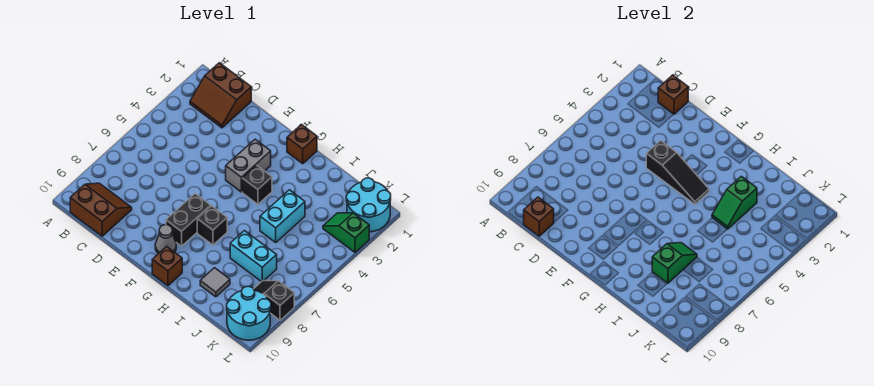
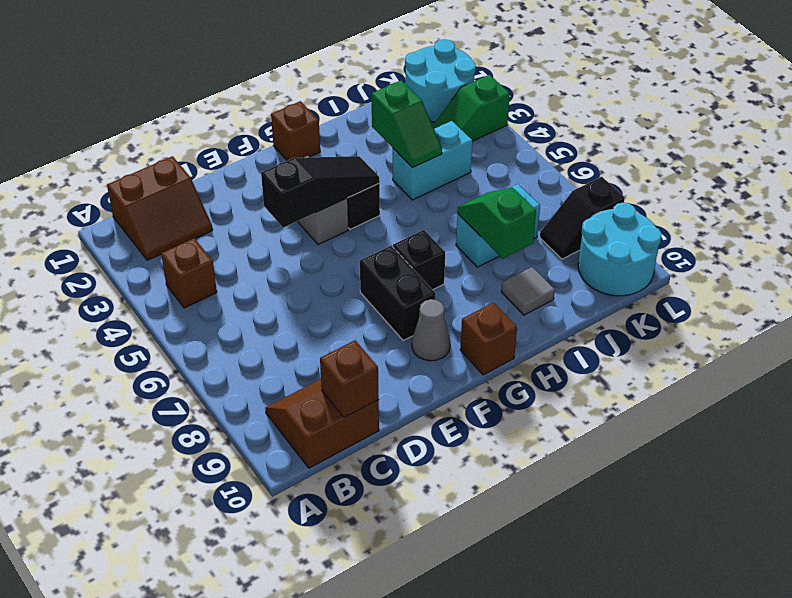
brown 1x1 brick [658,75,688,114] -> brown 1x1 brick moved to [161,238,217,308]
cyan 1x2 brick [260,190,305,242] -> cyan 1x2 brick turned to [393,121,472,200]

